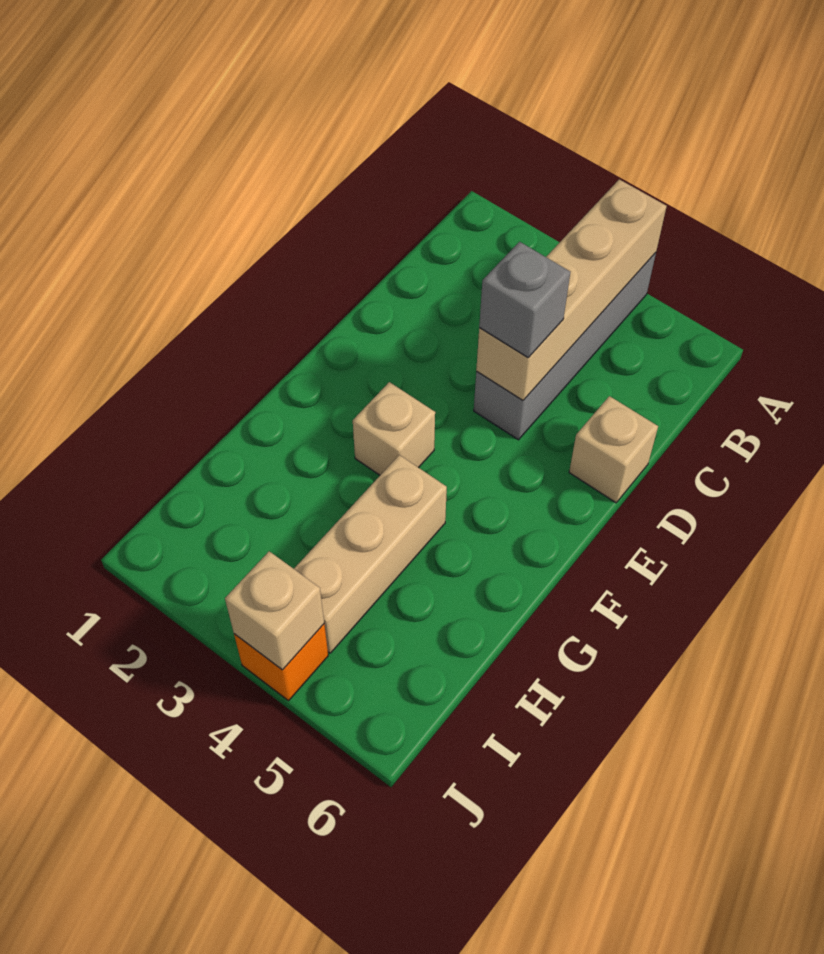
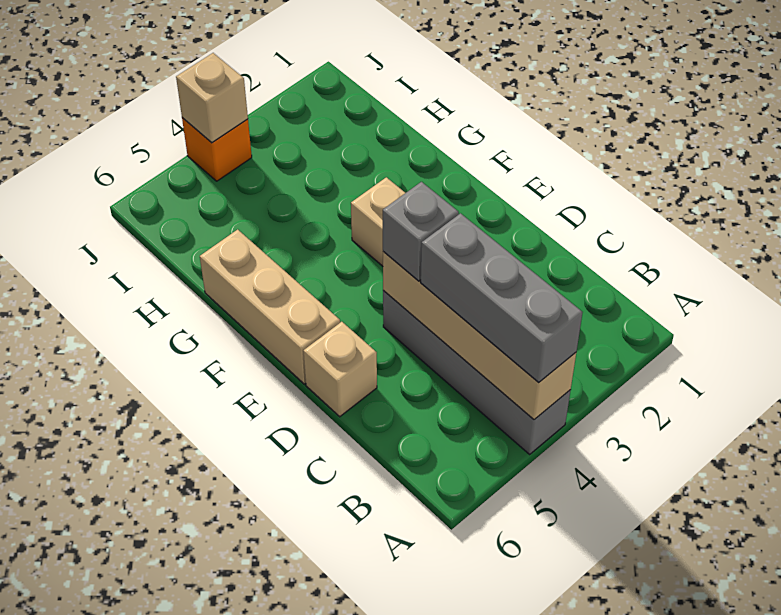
none -> grey 1x3 brick [421,213,583,383]
tan 1x3 brick [294,455,447,653] -> tan 1x3 brick moved to [200,229,340,384]

